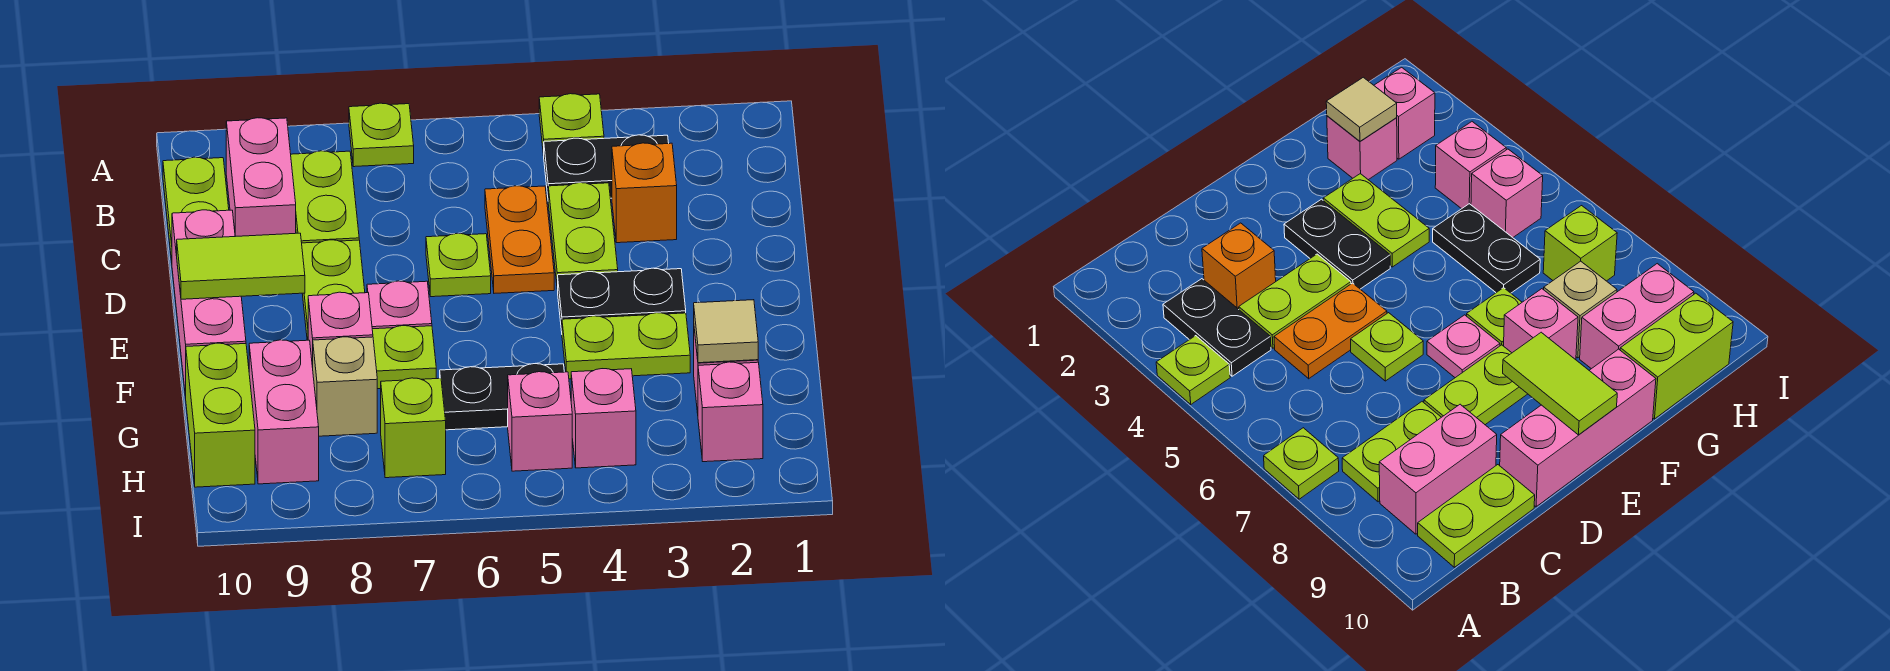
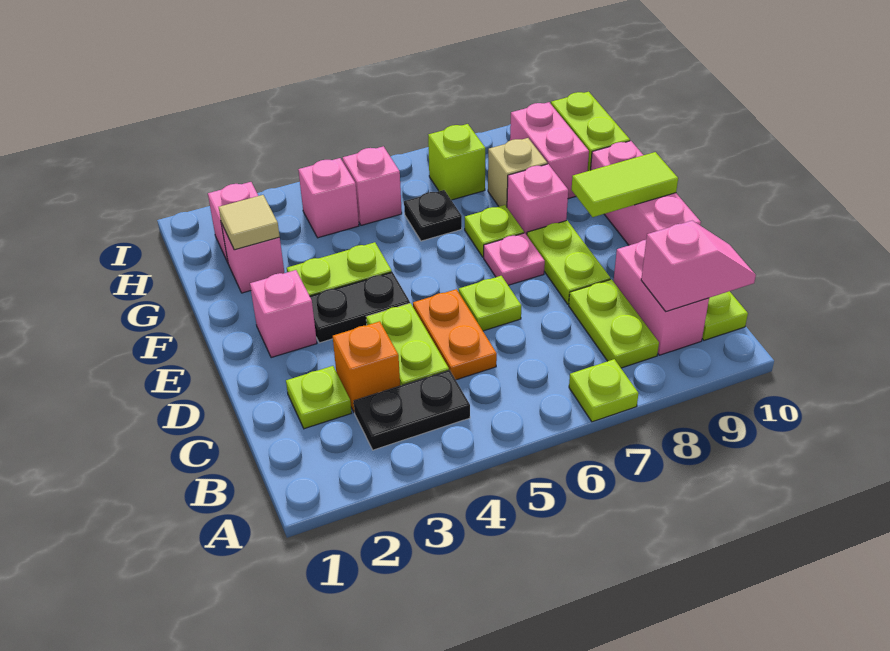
lime 1x1 plate [539,94,604,156] -> lime 1x1 plate moved to [286,366,351,429]
none -> pink 1x2 slope [641,221,756,311]
none -> pink 1x1 brick [250,270,317,358]
black 1x2 plate [440,364,564,430] -> black 1x1 plate [404,190,462,241]

